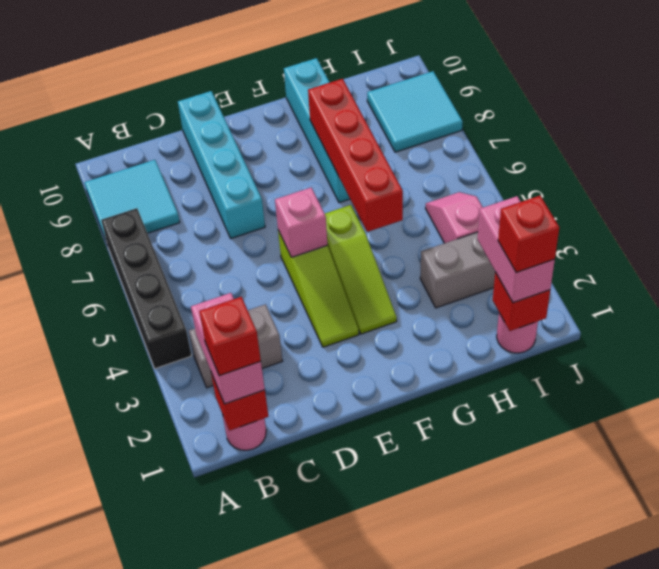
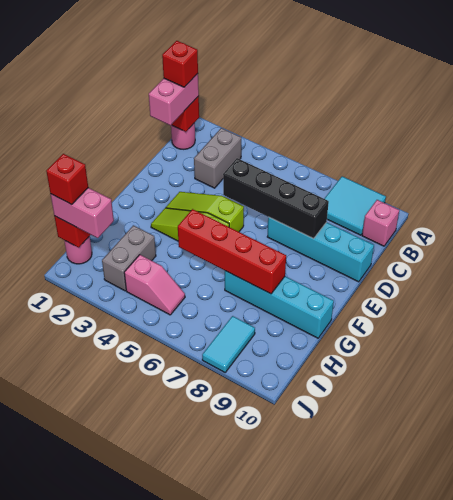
black 1x4 brick [101,208,192,369] -> black 1x4 brick moved to [223,158,329,239]
pink 1x2 brick [191,293,265,404] -> pink 1x2 brick turned to [149,74,199,125]
pink 1x1 brick [275,188,328,257] -> pink 1x1 brick moved to [362,200,399,246]
cyan 2x2 tile [367,71,463,152] -> cyan 1x2 tile [202,316,255,372]

